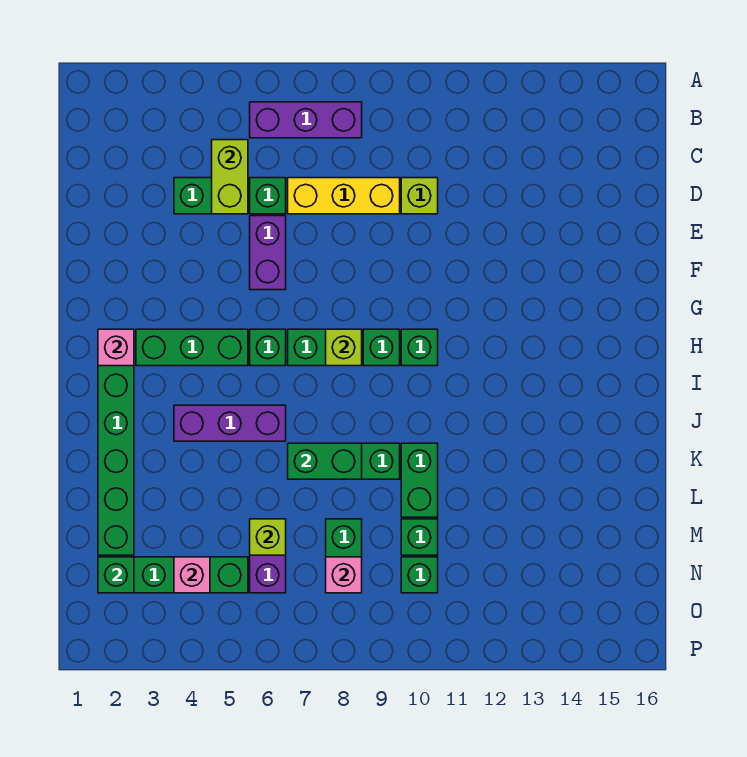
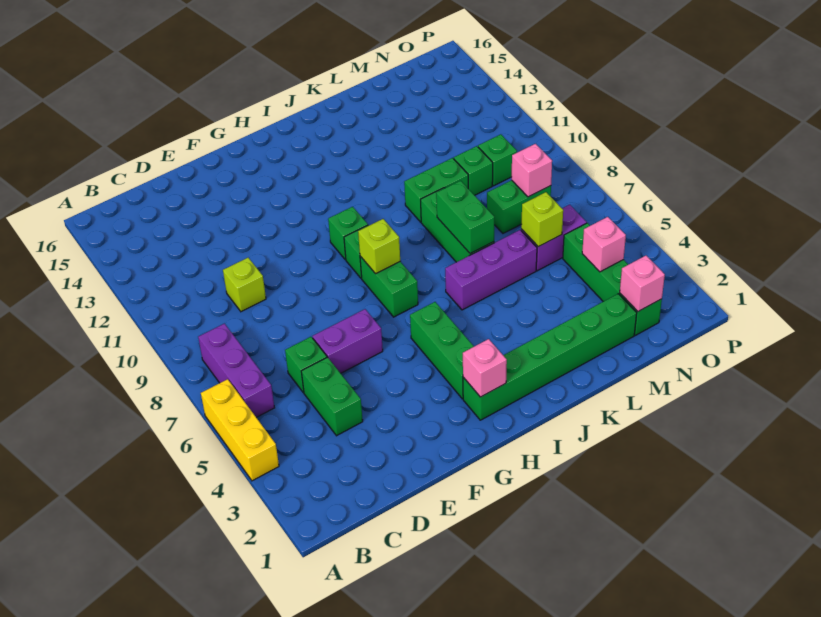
lime 1x2 brick [212,140,248,214] -> none
yellow 1x3 brick [288,178,400,214] -> yellow 1x3 brick moved to [201,379,279,481]
green 1x1 brick [250,329,286,366] -> none
purple 1x3 brick [174,405,286,441] -> purple 1x3 brick turned to [445,230,537,310]
green 1x1 brick [98,557,134,593] -> pink 1x1 brick [620,256,665,311]

